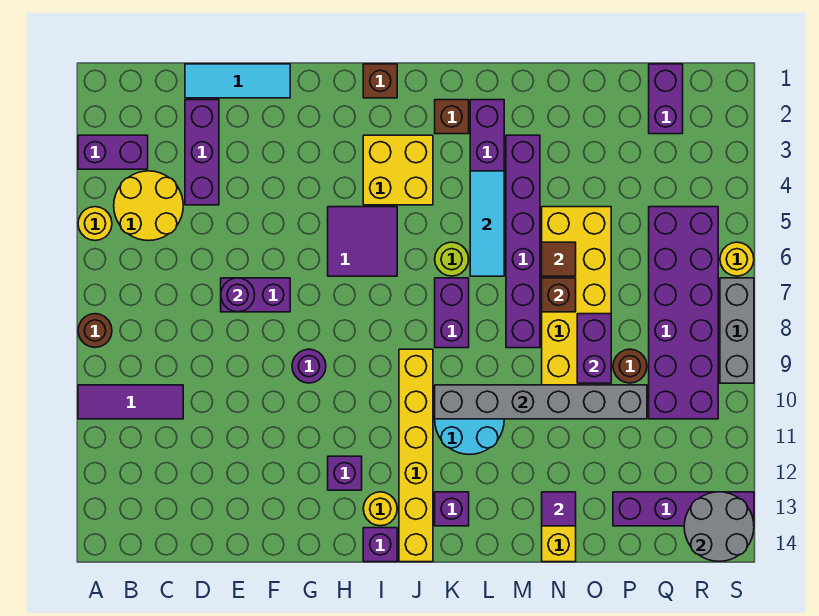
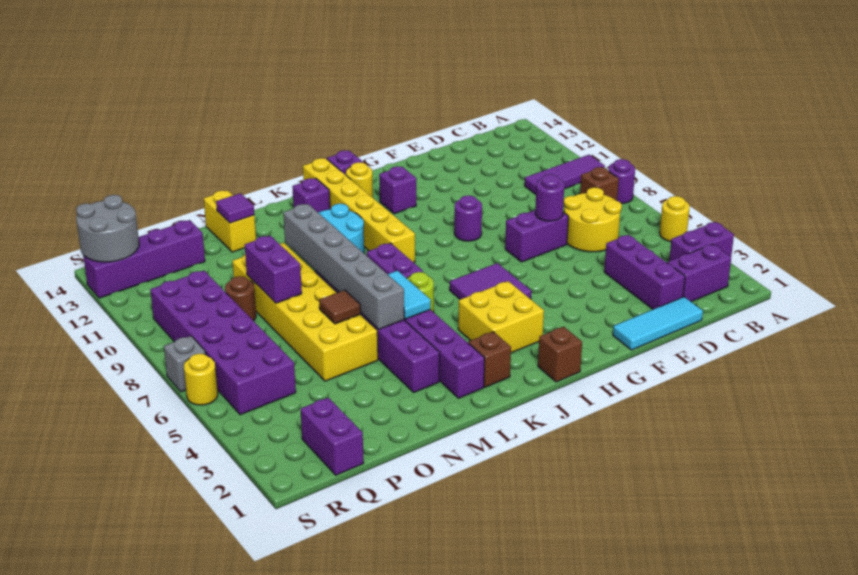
brown 1x1 round brick [78,314,112,347] -> purple 1x1 round brick [608,159,635,203]
none -> purple 1x2 brick [668,244,731,302]
yellow 2x2 round brick [114,171,183,241] -> yellow 2x2 round brick moved to [563,187,622,252]
grey 1x6 brick [435,385,647,419] -> grey 1x6 brick turned to [283,204,404,329]
cyan 1x3 tile [470,171,504,276] -> cyan 1x2 tile [388,271,431,319]
brown 1x1 brick [542,278,576,312] -> brown 1x1 brick moved to [580,167,619,201]
grey 1x3 brick [720,278,754,383] -> grey 1x1 brick [164,336,206,392]

